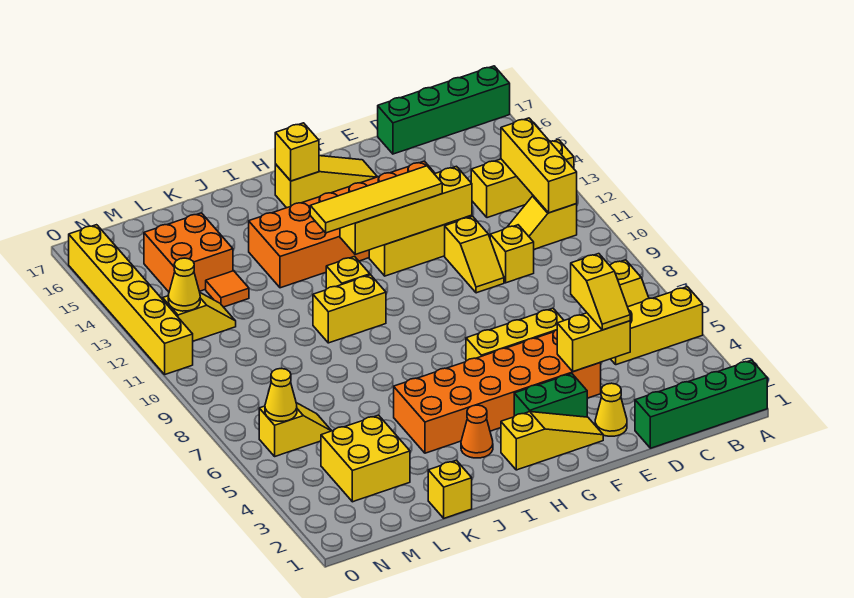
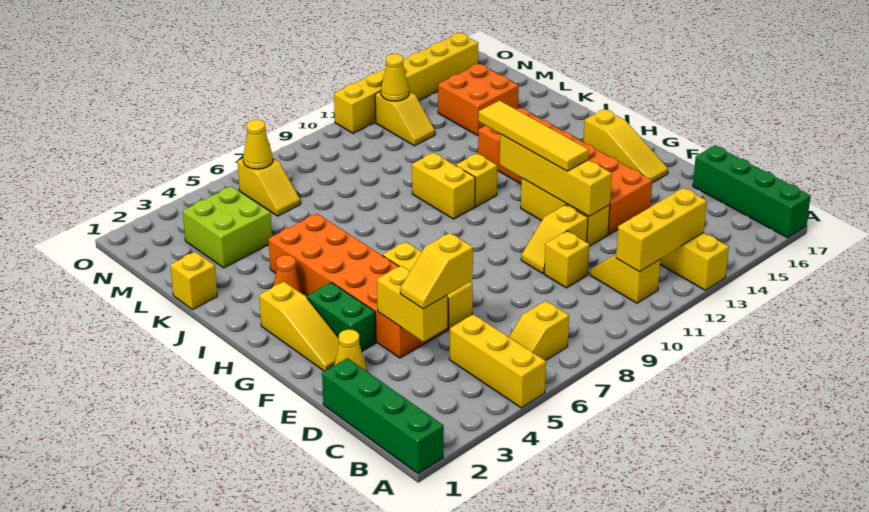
yellow 1x1 brick [275,123,319,181] -> none
yellow 2x2 brick [321,415,410,502] -> lime 2x2 brick [183,186,272,268]
orange 1x1 tile [206,271,249,307] -> none

